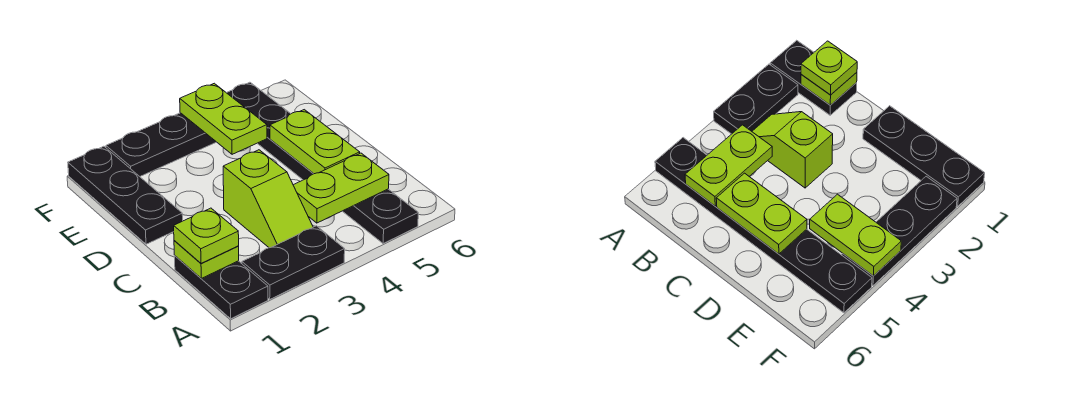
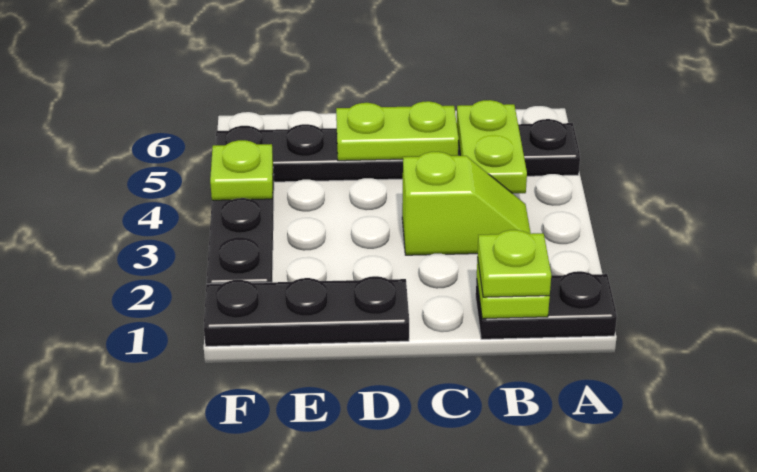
black 1x2 plate [242,226,345,299] -> none
lime 1x2 plate [180,83,267,154] -> lime 1x1 plate [210,140,273,200]

